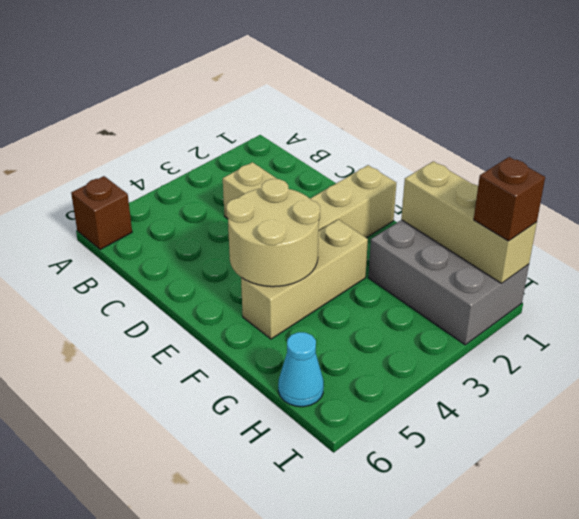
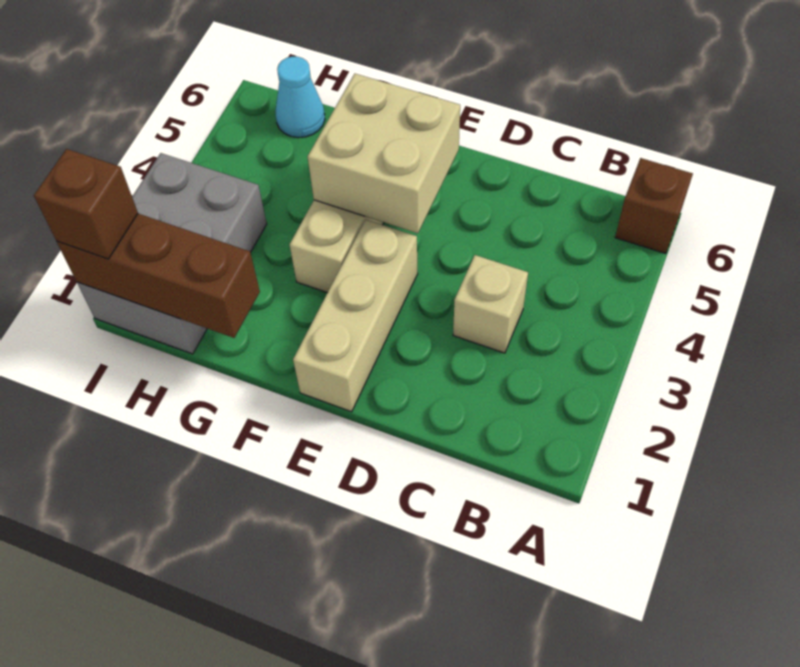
tan 2x2 round brick [226,179,320,287] -> tan 2x2 brick [308,74,460,233]
grey 2x3 brick [368,220,529,345] -> grey 2x3 brick turned to [77,153,267,354]
tan 1x3 brick [401,161,537,283] -> brown 1x3 brick [57,214,260,338]

